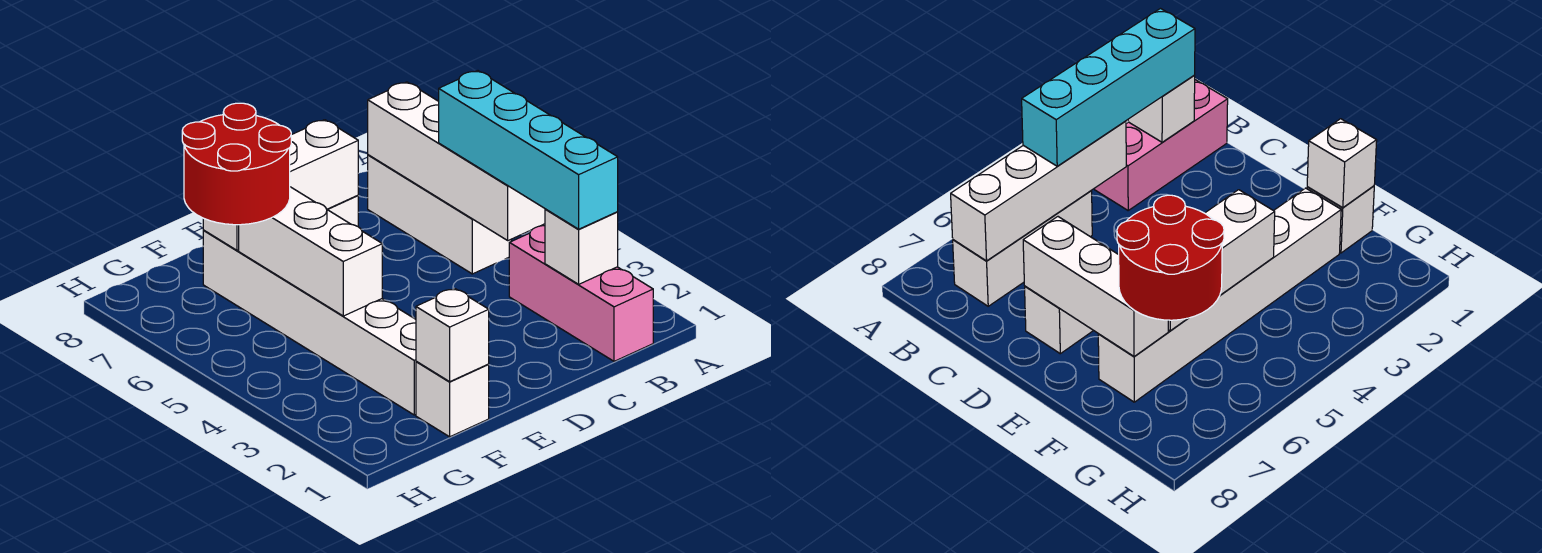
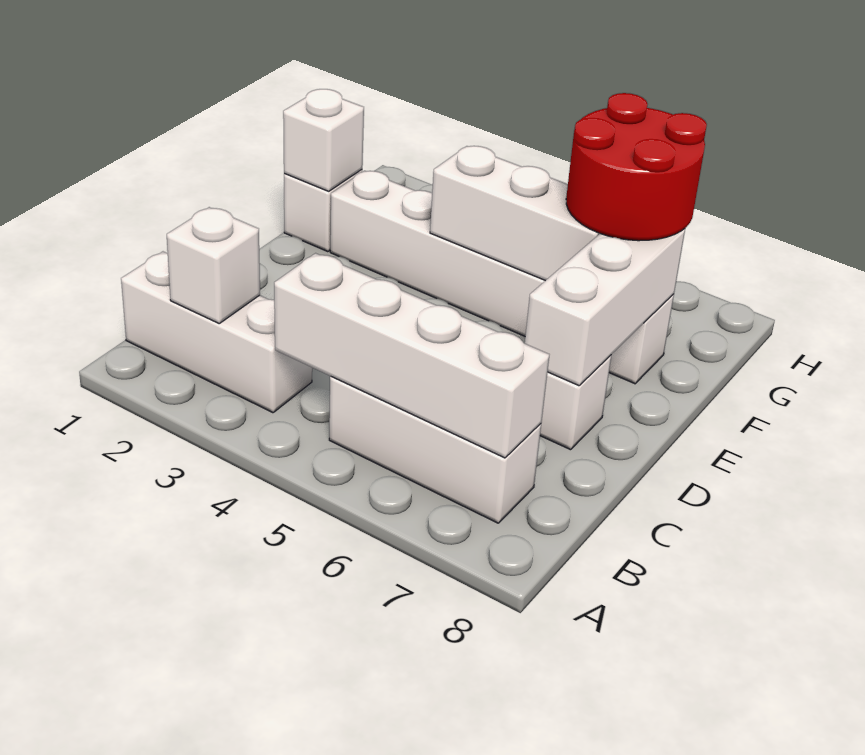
pink 1x3 brick [509,226,653,361] -> white 1x3 brick [121,252,312,413]
cyan 1x4 brick [439,71,618,229] -> none

